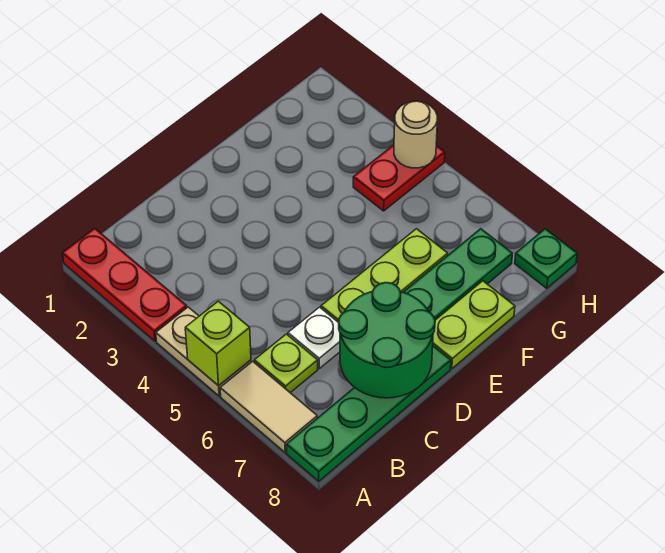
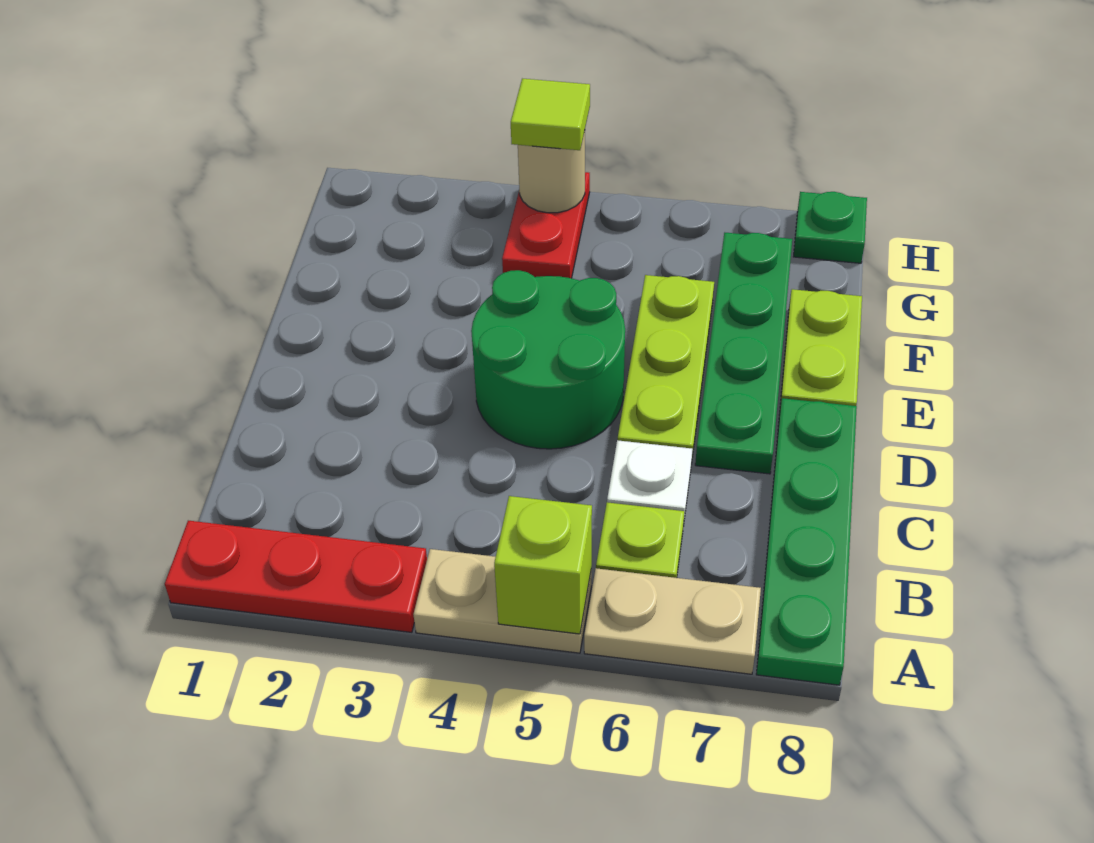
tan 1x2 tile [220,361,317,453] -> tan 1x2 plate [584,568,761,674]
green 2x2 round brick [339,283,435,398] -> green 2x2 round brick moved to [471,270,625,449]
none -> lime 1x1 tile [511,79,590,150]

